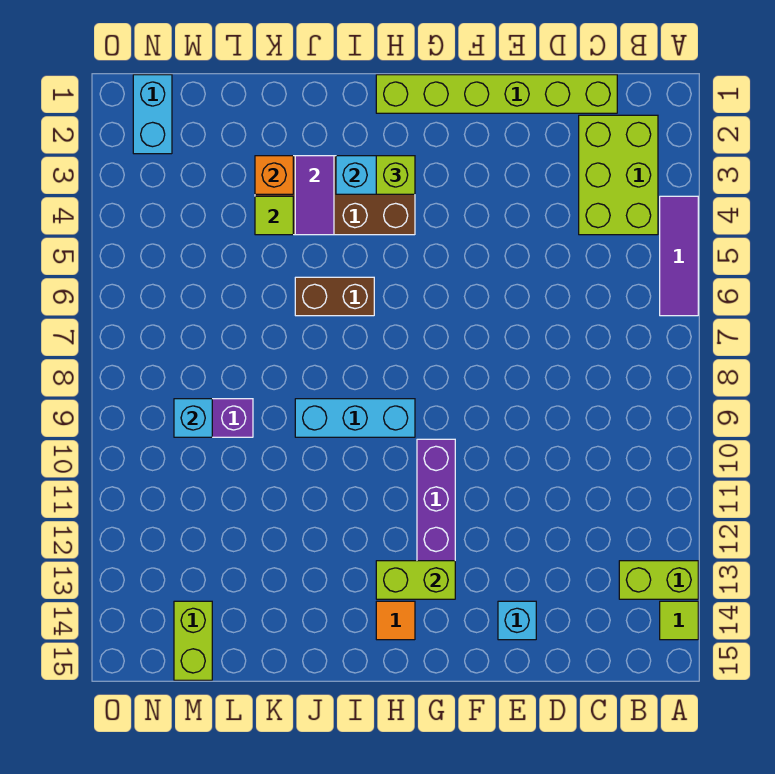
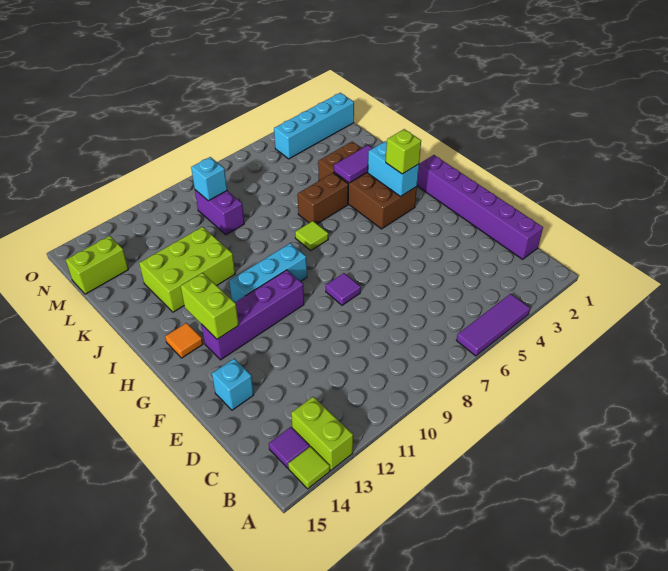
lime 2x3 brick [579,115,658,235] -> lime 2x3 brick moved to [139,227,235,312]
none -> purple 1x1 tile [269,427,310,468]
lime 1x6 brick [376,75,617,113] -> purple 1x6 brick [417,155,543,259]
none -> purple 1x1 tile [326,273,361,305]
cyan 1x3 brick [295,399,415,437] -> cyan 1x3 brick turned to [229,243,307,302]
brown 1x2 brick [295,277,374,316] -> brown 1x2 brick turned to [298,173,348,224]
orange 1x1 brick [255,156,293,194] -> none
lime 1x1 tile [255,196,293,235] -> lime 1x1 tile moved to [295,221,328,250]
cyan 1x2 brick [133,75,172,154] -> cyan 1x4 brick [274,93,354,159]

